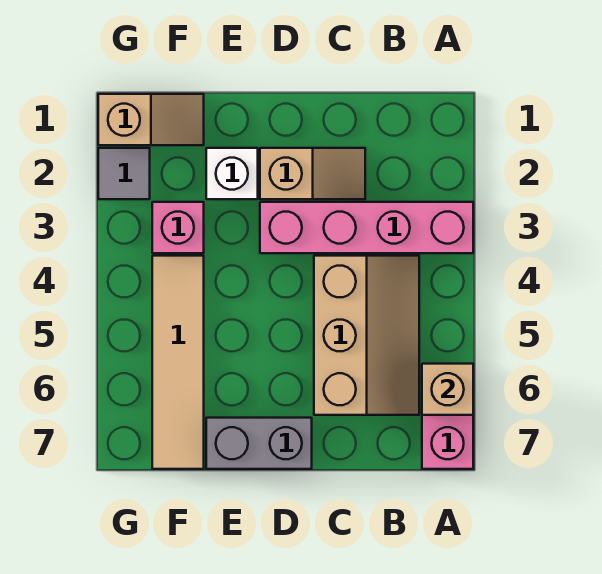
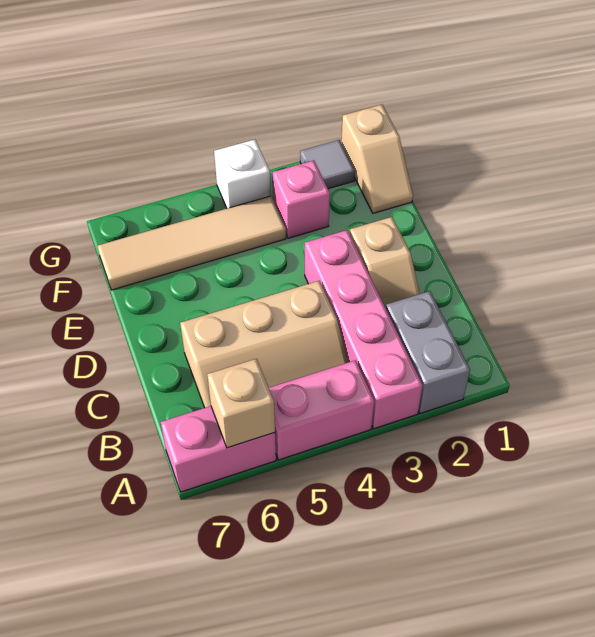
none -> pink 1x2 brick [269,360,374,460]
grey 1x2 brick [206,418,312,469] -> grey 1x2 brick moved to [386,291,470,414]
white 1x1 brick [206,148,258,199] -> white 1x1 brick moved to [214,140,270,208]

